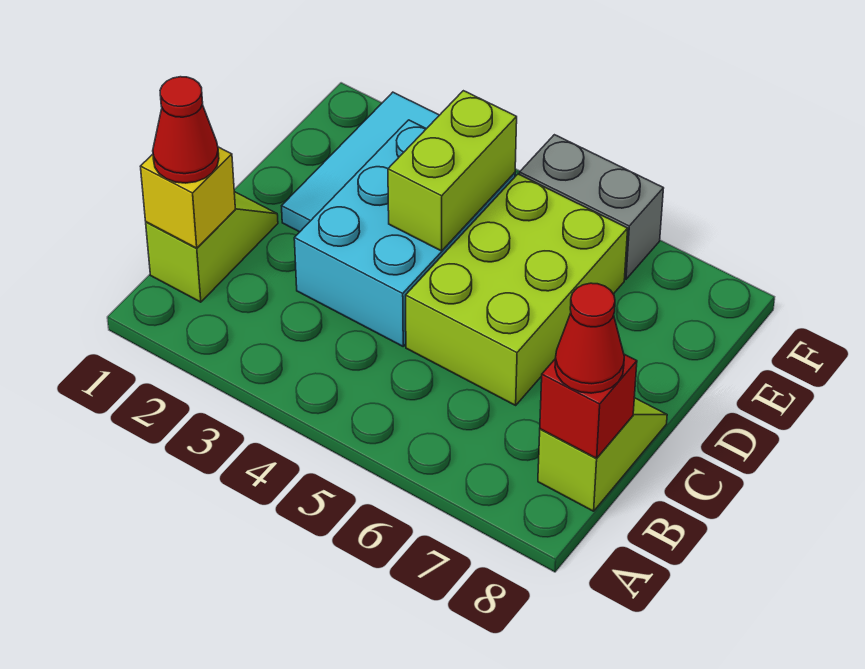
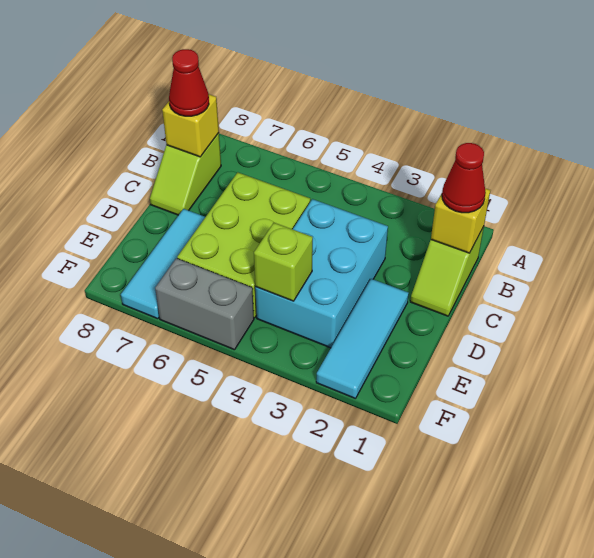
red 1x1 brick [540,354,637,458] -> yellow 1x1 brick [162,94,219,157]
lime 1x2 brick [388,91,517,251] -> lime 1x1 brick [254,223,313,301]
none -> cyan 1x3 tile [121,209,205,319]

